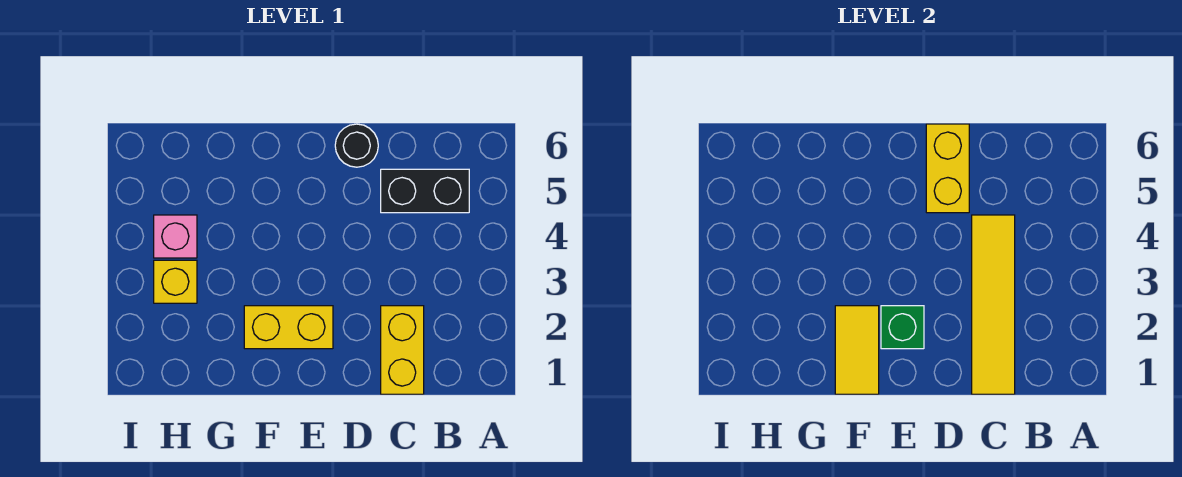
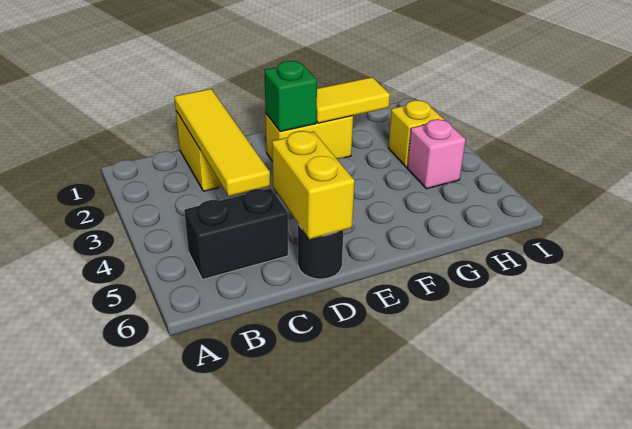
yellow 1x2 tile [835,306,879,394] -> yellow 1x2 tile turned to [316,77,390,123]

